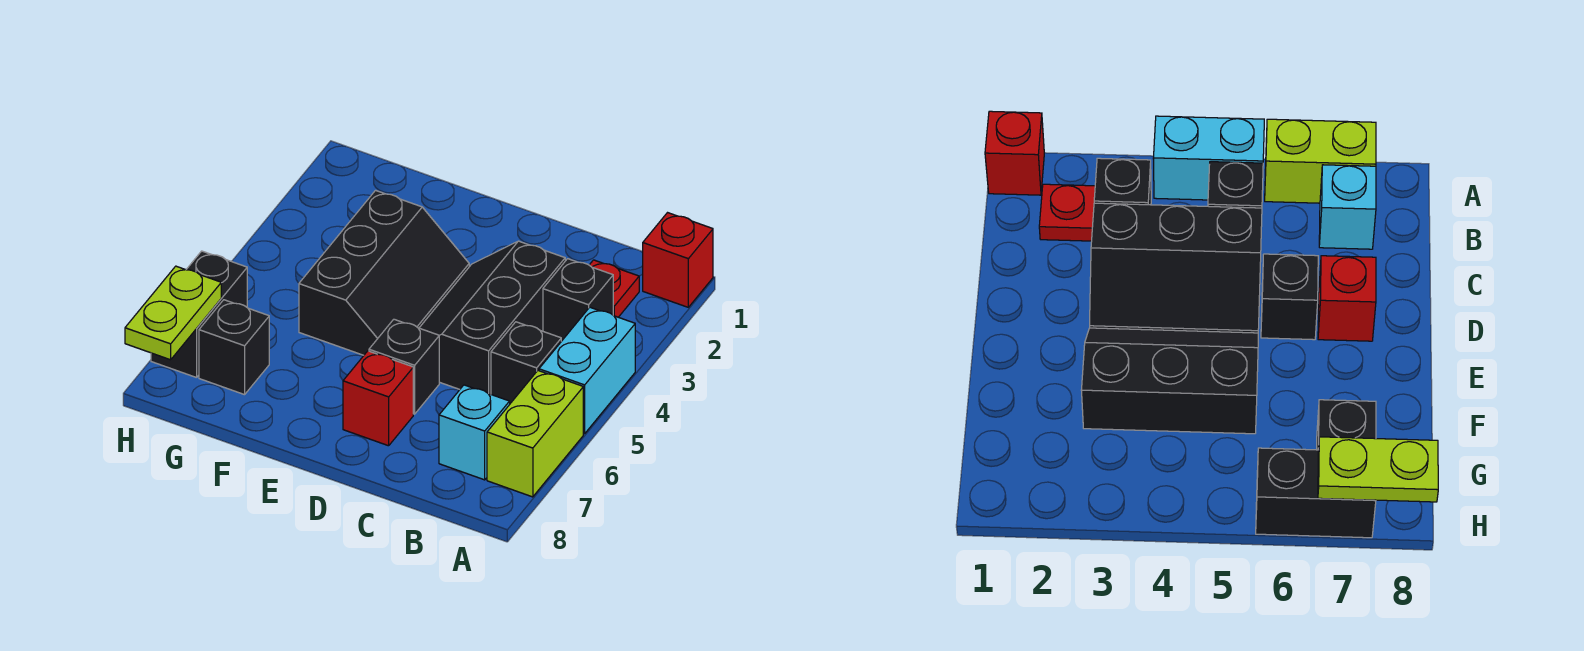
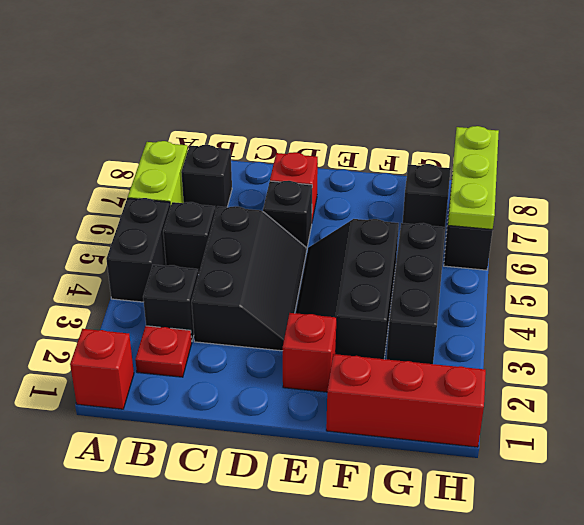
cyan 1x2 brick [539,307,635,434] -> black 1x2 brick [106,198,170,302]
cyan 1x1 brick [439,385,510,480] -> black 1x1 brick [181,145,232,213]
none -> red 1x1 brick [283,313,337,392]
none -> red 1x3 brick [326,354,486,447]
none -> black 1x3 brick [387,223,446,364]
lime 1x2 plate [125,266,221,360] -> lime 1x3 plate [448,126,499,230]

